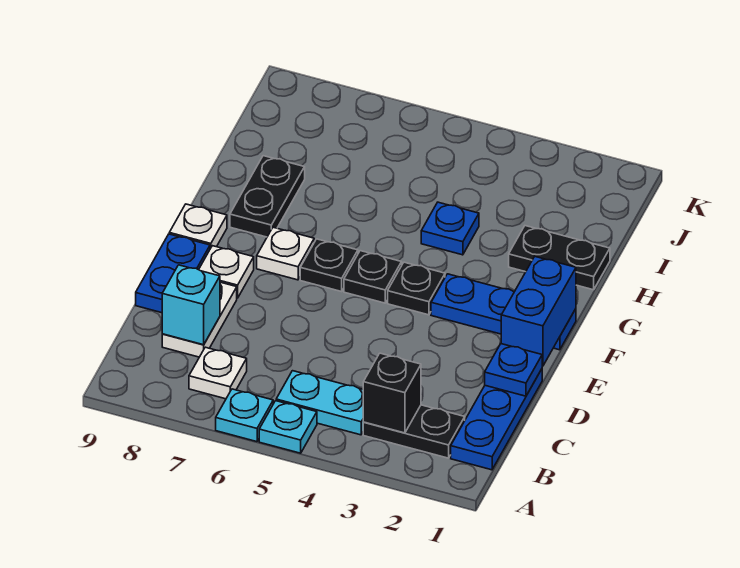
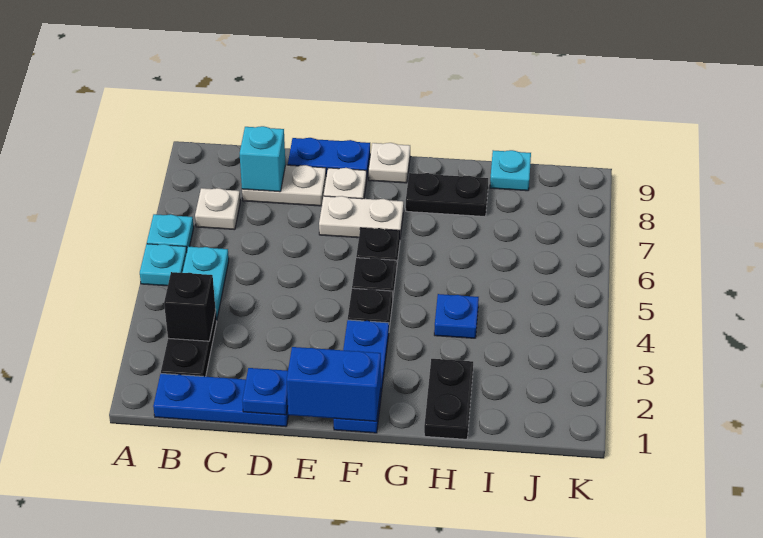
white 1x1 plate [257,227,314,280] -> white 1x2 plate [319,196,404,238]
none -> cyan 1x1 plate [490,150,531,191]

